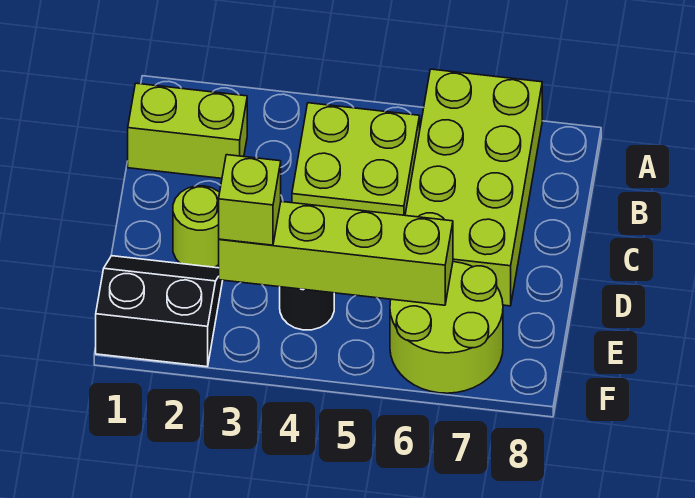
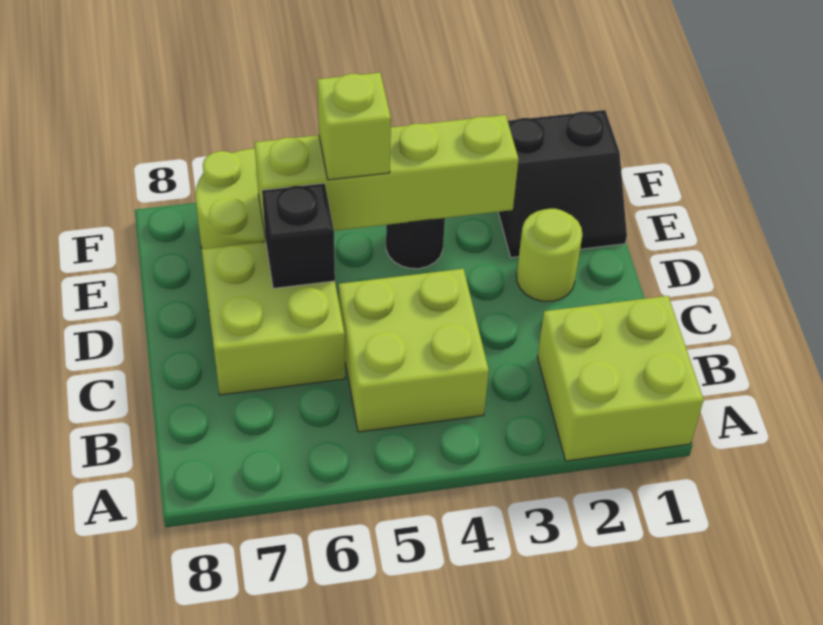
lime 2x4 brick [405,69,542,306] -> lime 2x2 brick [202,242,345,395]
lime 1x2 brick [128,83,247,178] -> lime 2x2 brick [537,296,704,461]
none -> black 1x1 brick [262,183,335,288]
lime 1x1 brick [219,155,281,245] -> lime 1x1 brick moved to [317,73,391,180]

